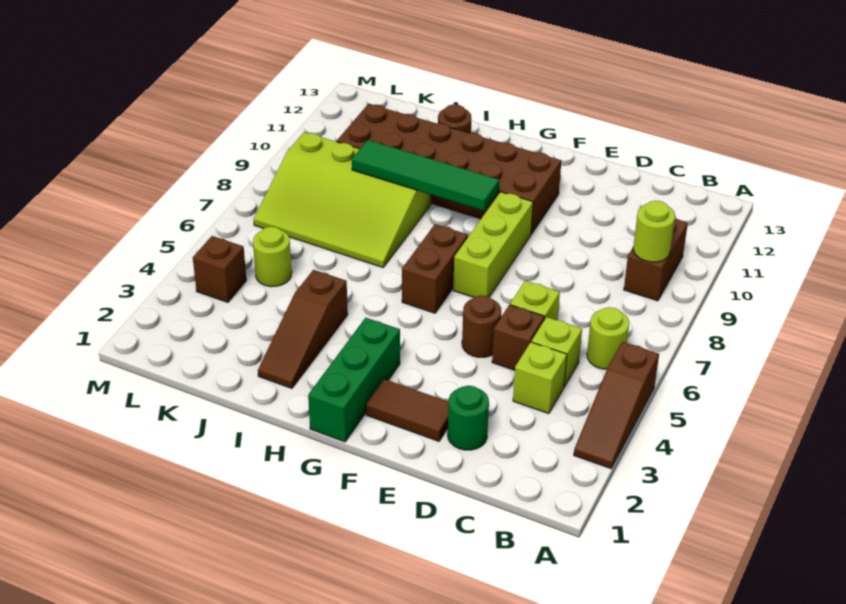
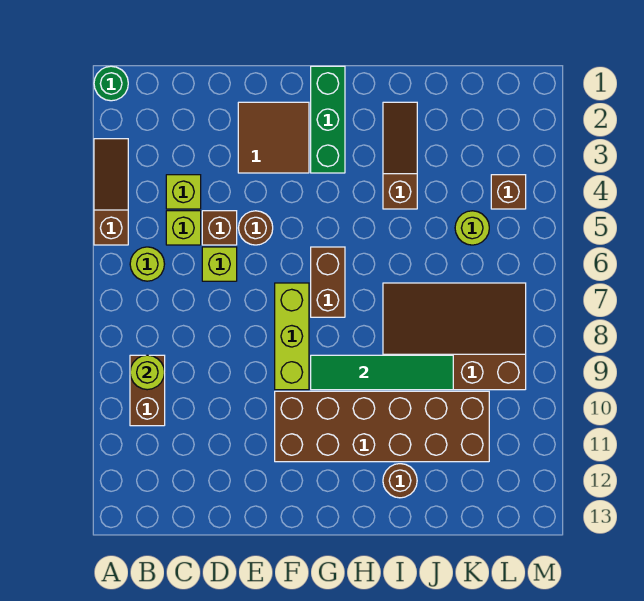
green 1x1 round brick [448,386,489,450] -> green 1x1 round brick moved to [94,66,128,101]
brown 1x2 tile [366,379,449,441] -> brown 2x2 tile [238,102,309,173]
lime 3x4 slope [254,132,431,267] -> brown 3x4 slope [383,283,526,390]

